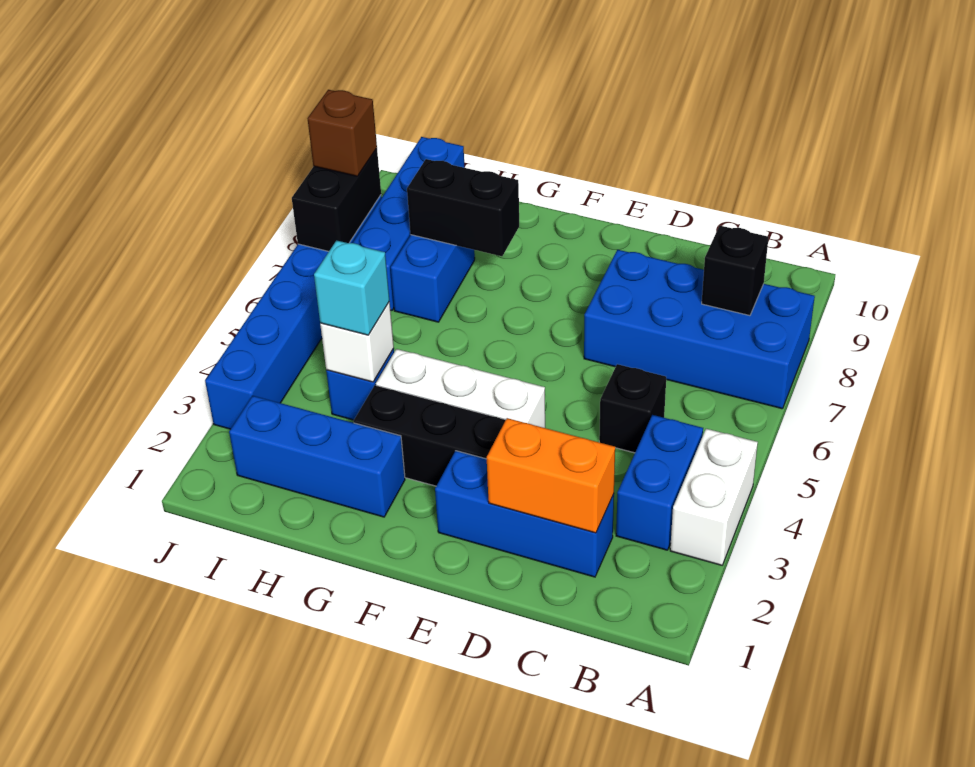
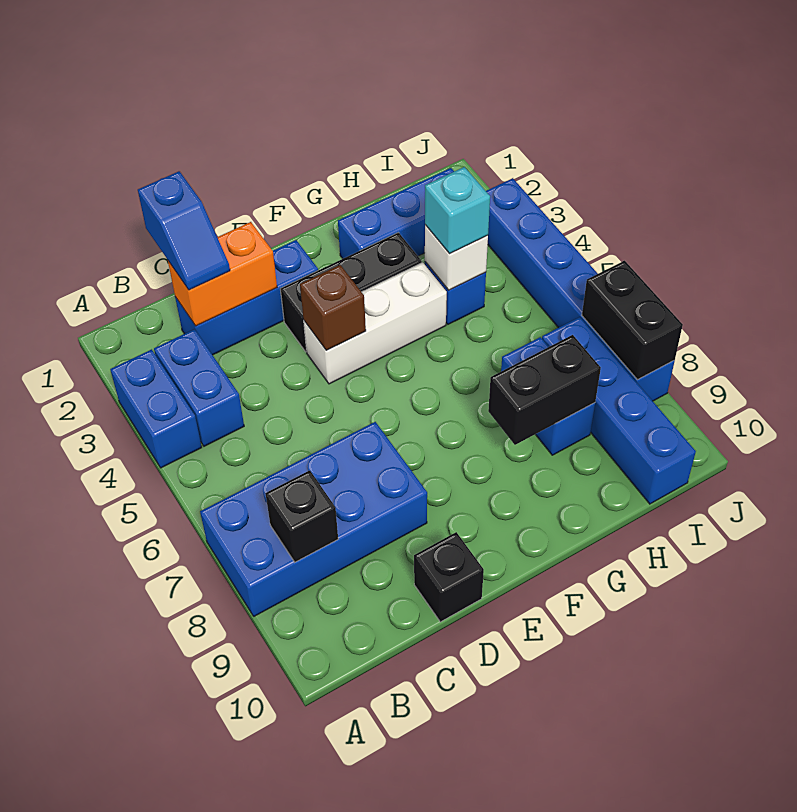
white 1x2 brick [670,429,758,565] -> blue 1x2 brick [110,349,202,468]
none -> blue 1x2 slope [138,171,230,290]
black 1x1 brick [599,364,666,453] -> black 1x1 brick moved to [414,532,484,622]
brown 1x1 brick [307,90,377,176] -> brown 1x1 brick moved to [300,265,366,350]

